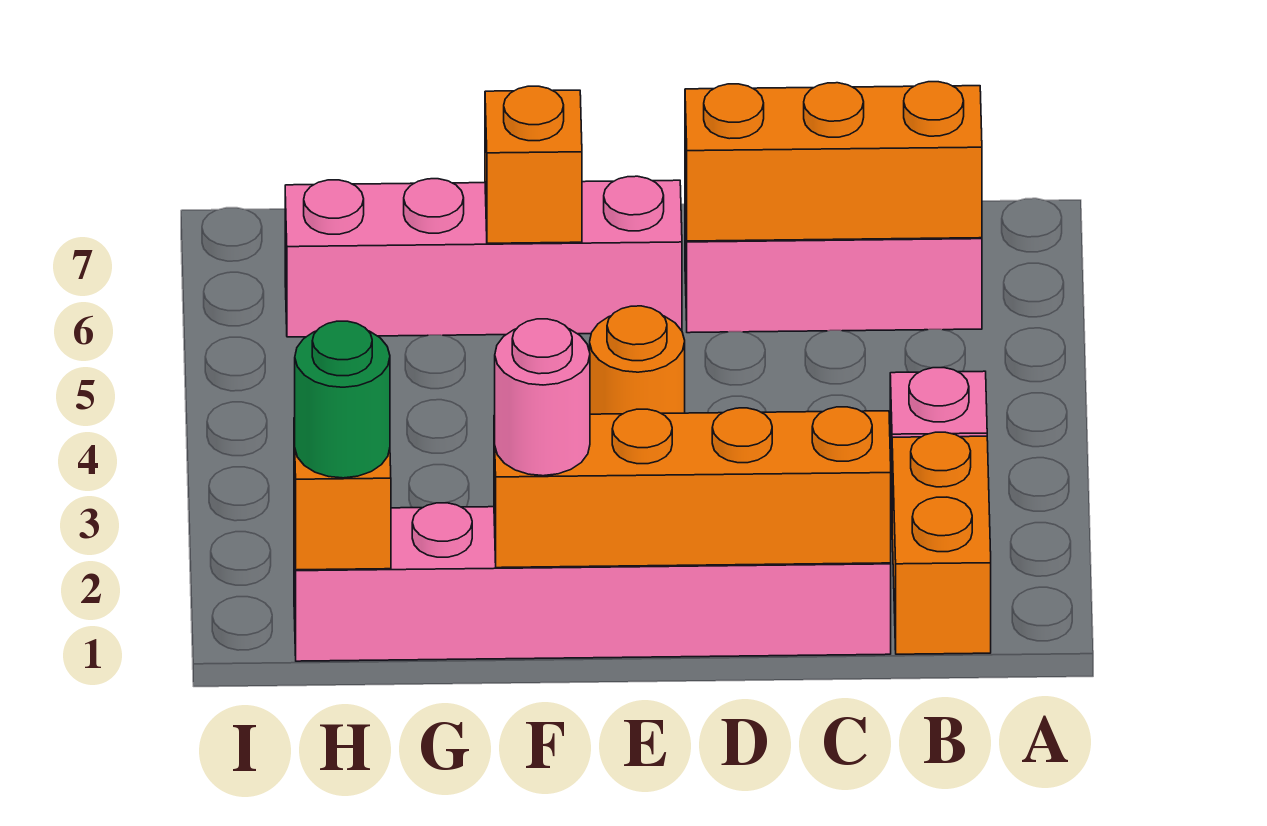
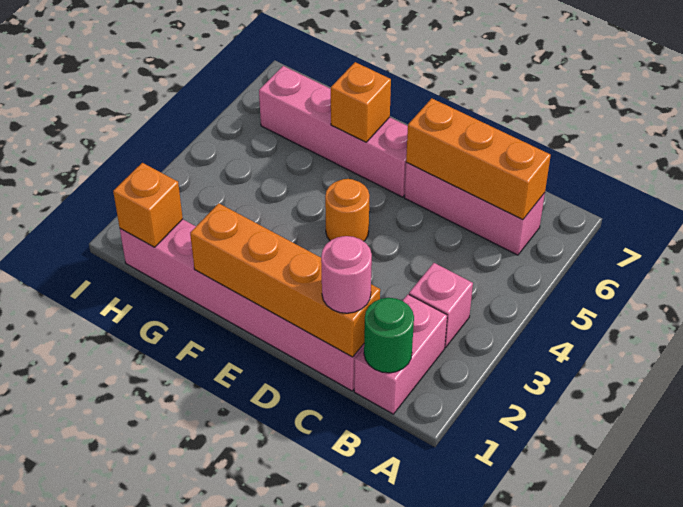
orange 1x2 brick [892,432,991,654] -> pink 1x2 brick [354,294,447,414]
pink 1x1 round brick [495,319,590,476] -> pink 1x1 round brick moved to [321,236,372,313]
green 1x1 round brick [295,321,390,478] -> green 1x1 round brick moved to [364,298,414,373]

